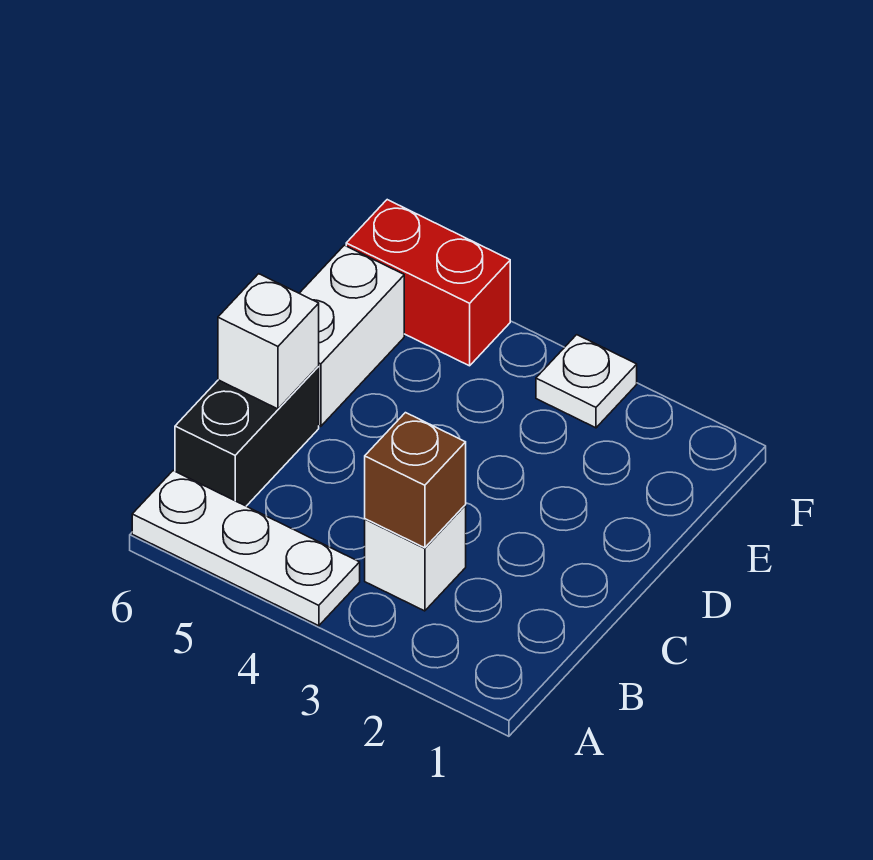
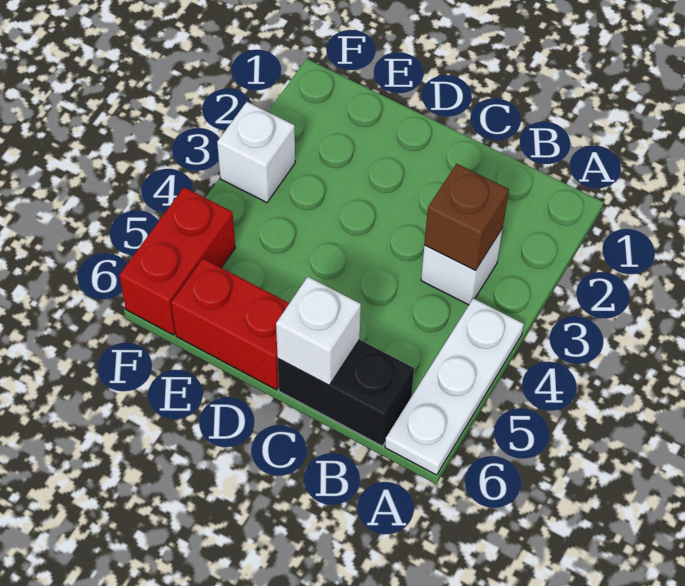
white 1x2 brick [299,245,404,426] -> red 1x2 brick [171,259,289,390]
white 1x1 plate [536,335,637,428] -> white 1x1 brick [217,102,295,203]

